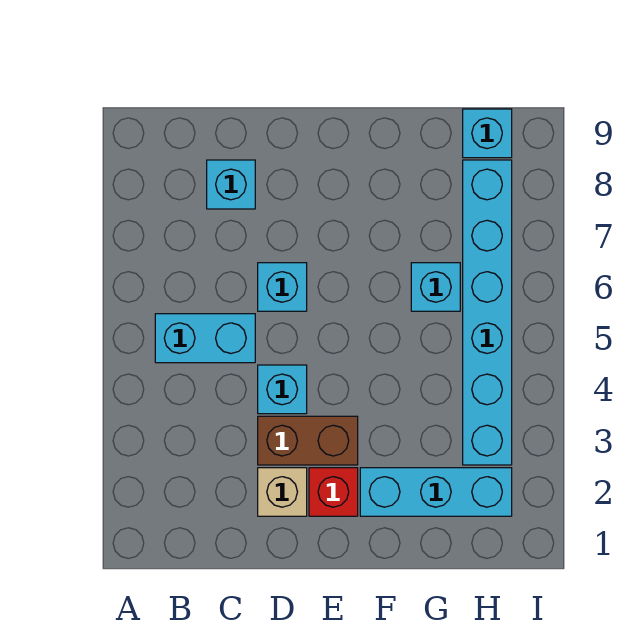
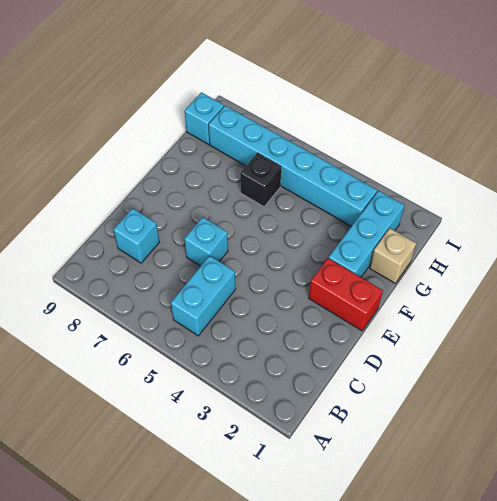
tan 1x1 brick [258,468,307,516] -> tan 1x1 brick moved to [370,228,416,283]
brown 1x2 brick [258,416,358,465] -> none
cyan 1x1 brick [258,365,307,414] -> none
red 1x1 brick [309,468,358,516] -> red 1x2 brick [309,258,383,331]
cyan 1x1 brick [411,263,460,311] -> black 1x1 brick [240,153,281,207]

